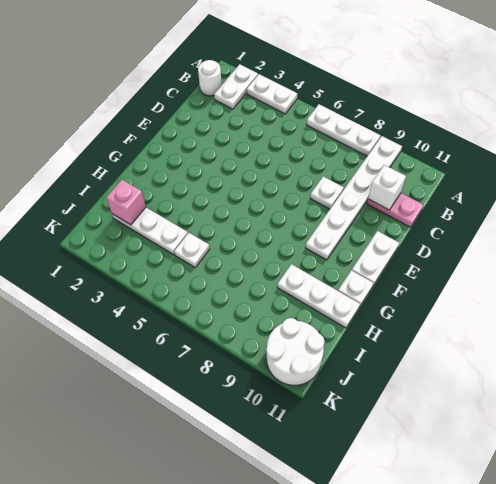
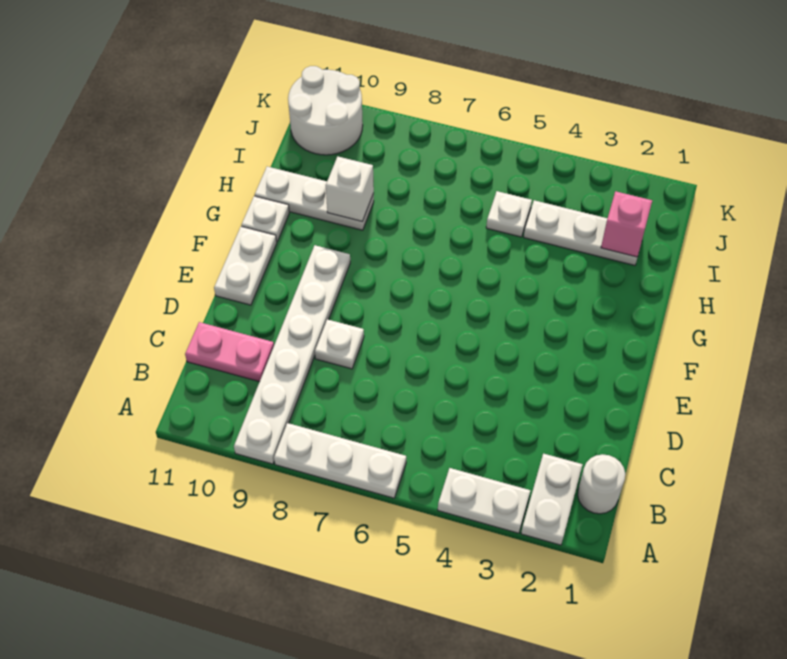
white 1x1 brick [368,165,406,210] -> white 1x1 brick moved to [326,157,374,222]

